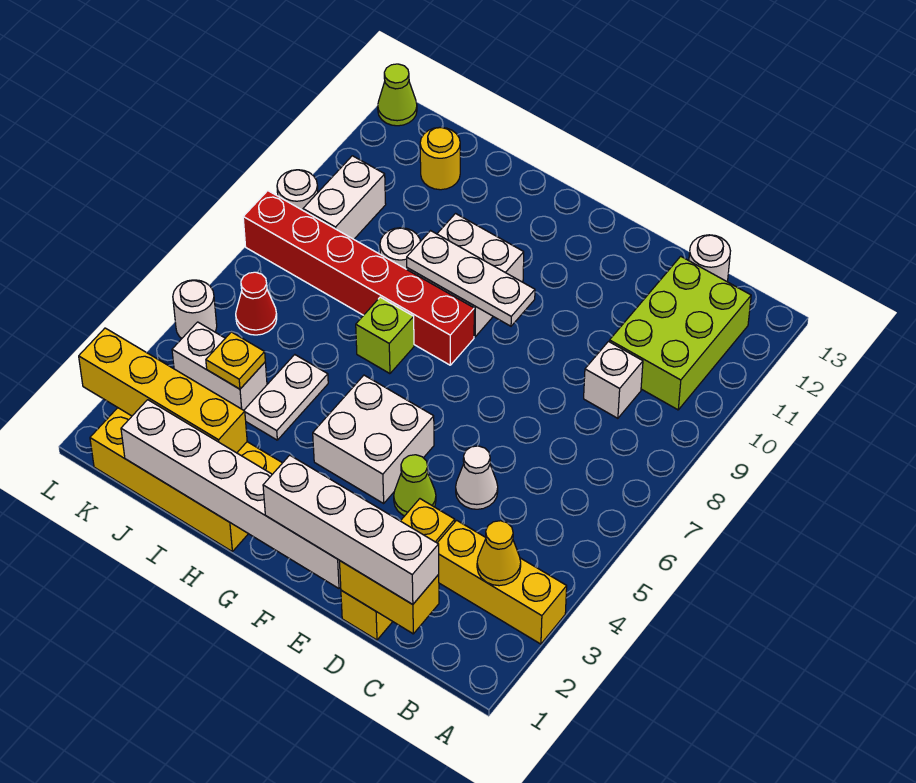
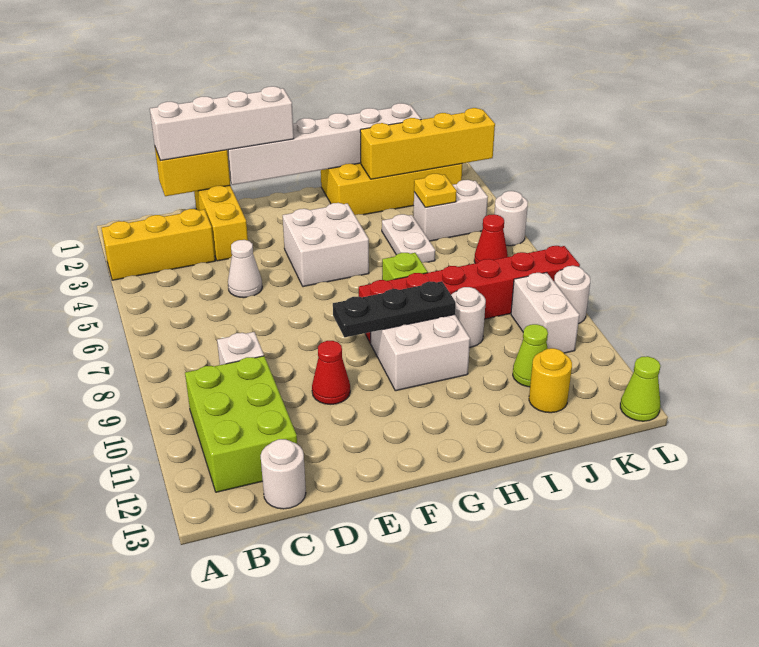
yellow 1x1 cone [477,521,521,586] -> none
lime 1x1 cone [394,455,436,516] -> lime 1x1 cone moved to [513,324,548,387]
none -> red 1x1 cone [312,341,350,404]
white 1x3 plate [407,231,535,326] -> black 1x3 plate [333,281,456,337]

